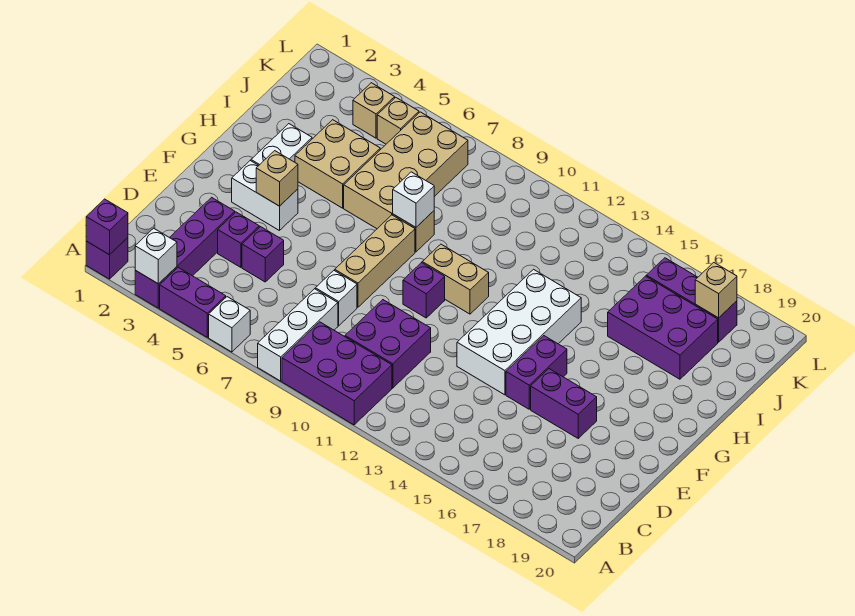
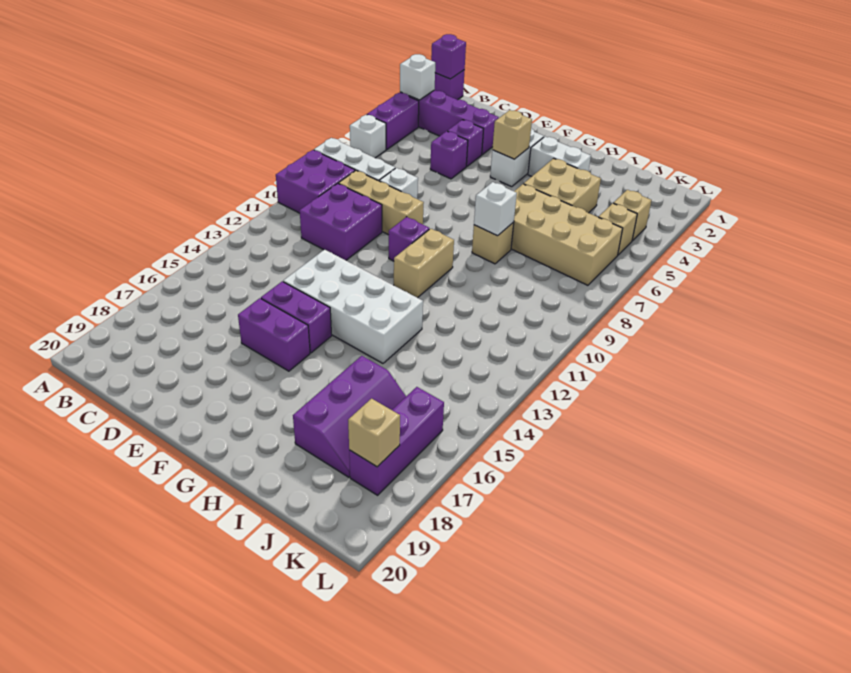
purple 2x3 brick [282,322,392,425] -> purple 2x2 brick [276,150,355,213]
tan 1x3 brick [335,215,415,307] -> tan 1x3 brick moved to [339,170,424,235]
purple 1x2 brick [531,369,597,438] -> purple 1x2 brick turned to [238,298,310,371]
purple 2x3 brick [608,276,718,379] -> purple 2x3 slope [293,356,406,477]

